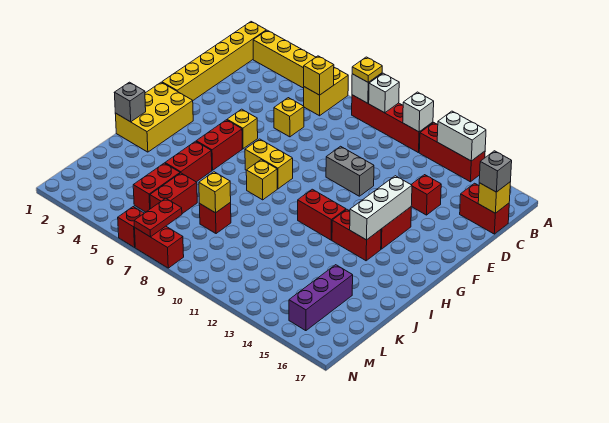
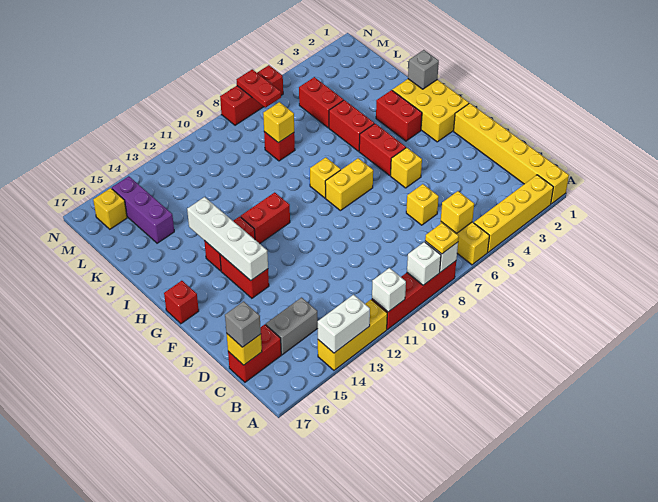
red 1x3 brick [419,123,485,182] -> yellow 1x3 brick [318,300,387,370]
red 1x1 brick [411,175,441,215] -> red 1x1 brick moved to [164,281,199,324]
grey 1x2 brick [326,146,374,196] -> grey 1x2 brick moved to [266,298,318,355]
white 1x3 brick [350,176,412,240] -> white 1x4 brick [187,197,268,281]
red 1x2 brick [150,173,197,214] -> red 1x2 brick moved to [376,90,422,141]
none -> yellow 1x1 brick [93,188,127,229]

